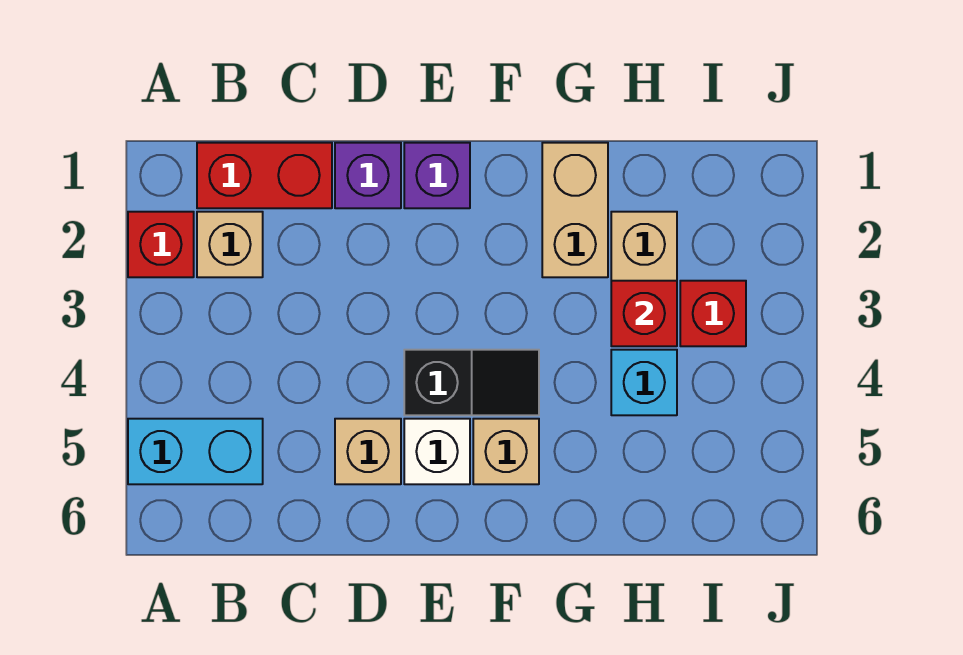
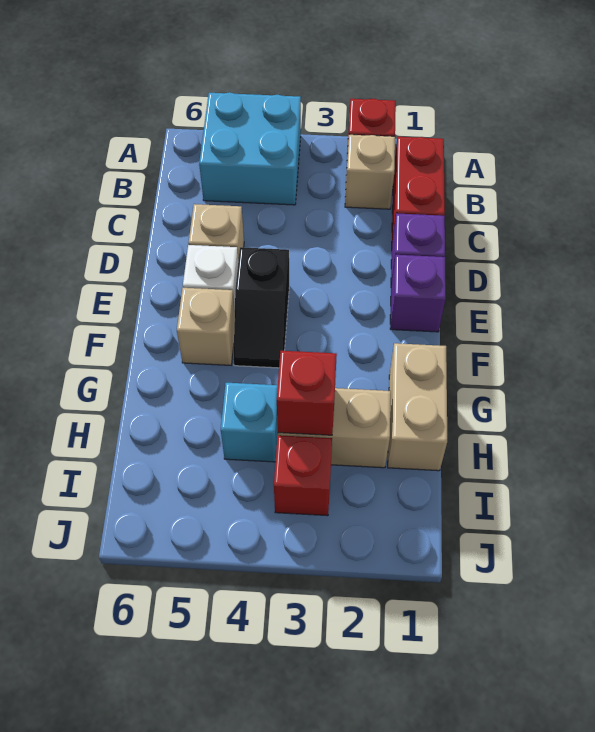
cyan 1x2 brick [128,419,263,484] -> cyan 2x2 brick [199,92,301,205]
tan 1x2 brick [542,143,608,277] -> tan 1x2 brick turned to [388,343,447,471]

